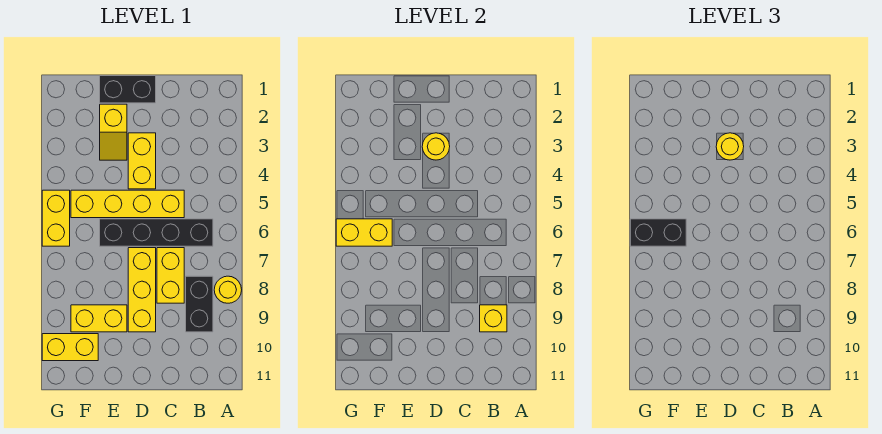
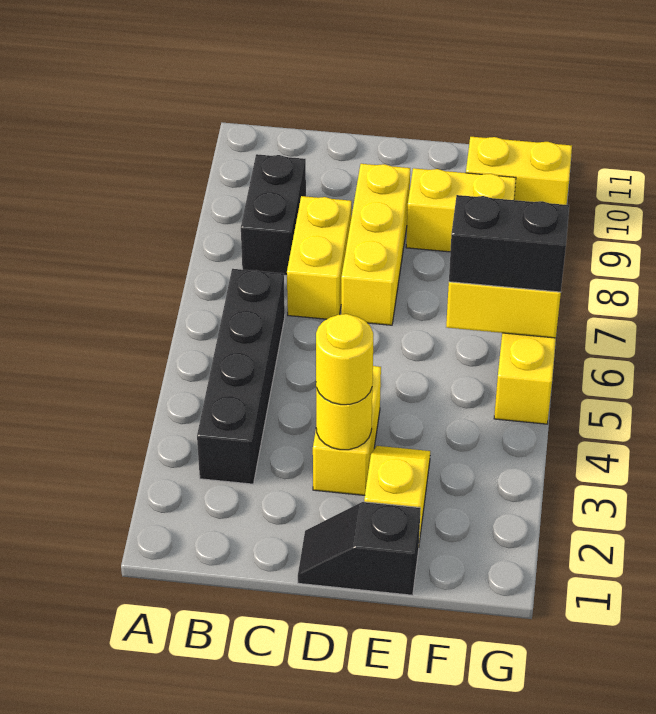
yellow 1x1 round brick [214,276,242,303] -> none
black 1x4 brick [100,219,213,246] -> black 1x4 brick turned to [197,269,285,484]
yellow 1x1 brick [480,305,507,332] -> none
yellow 1x4 brick [71,190,184,218] -> none
black 1x2 brick [100,76,156,103] -> black 1x2 slope [298,502,421,595]

